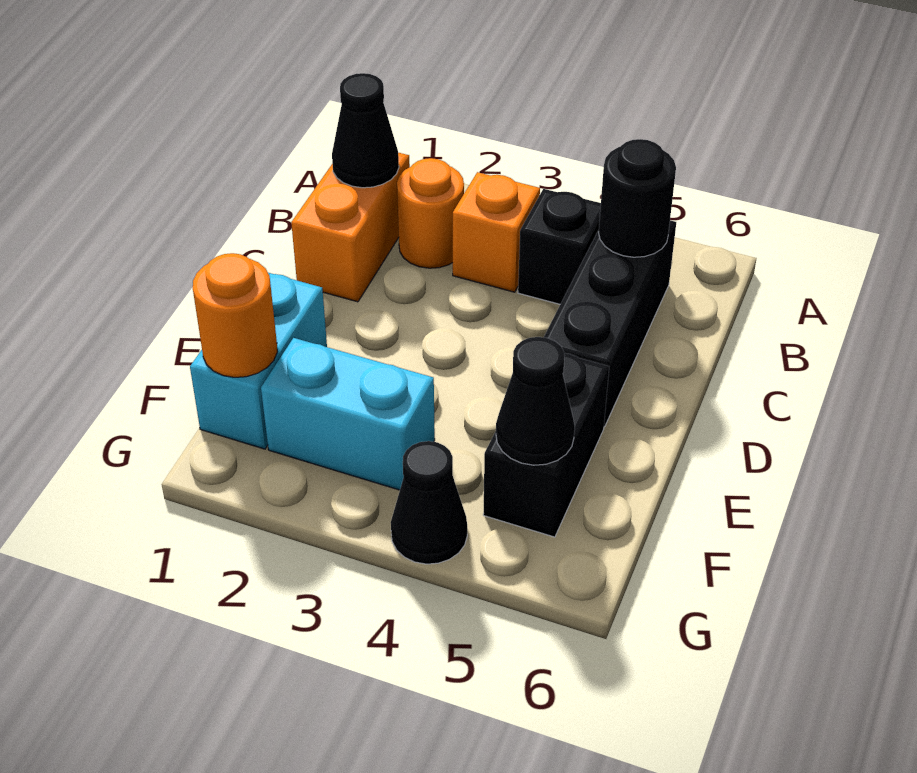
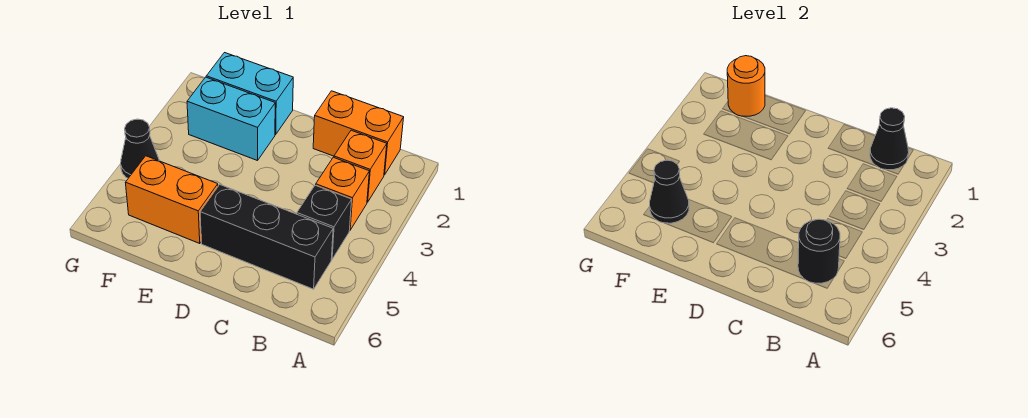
orange 1x1 round brick [397,158,464,268] -> orange 1x1 brick [334,130,387,202]
black 1x2 brick [483,353,609,537] -> orange 1x2 brick [126,156,218,243]
cyan 1x2 brick [261,338,435,490] -> cyan 1x2 brick turned to [187,77,275,161]

